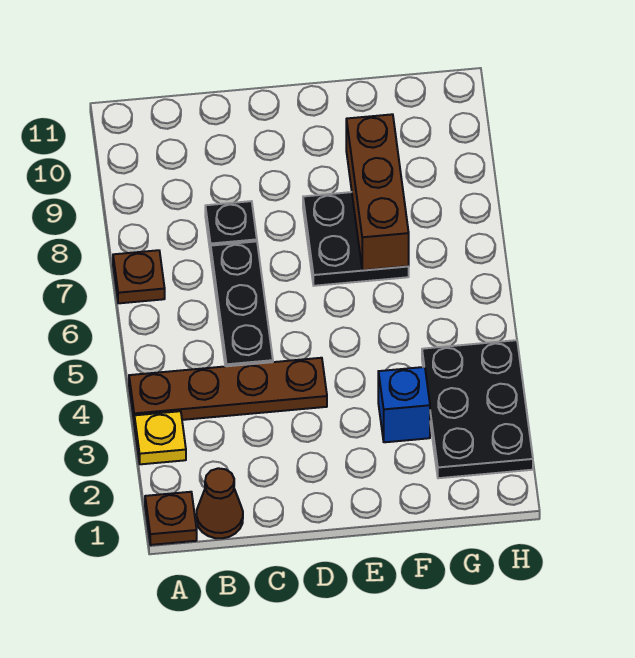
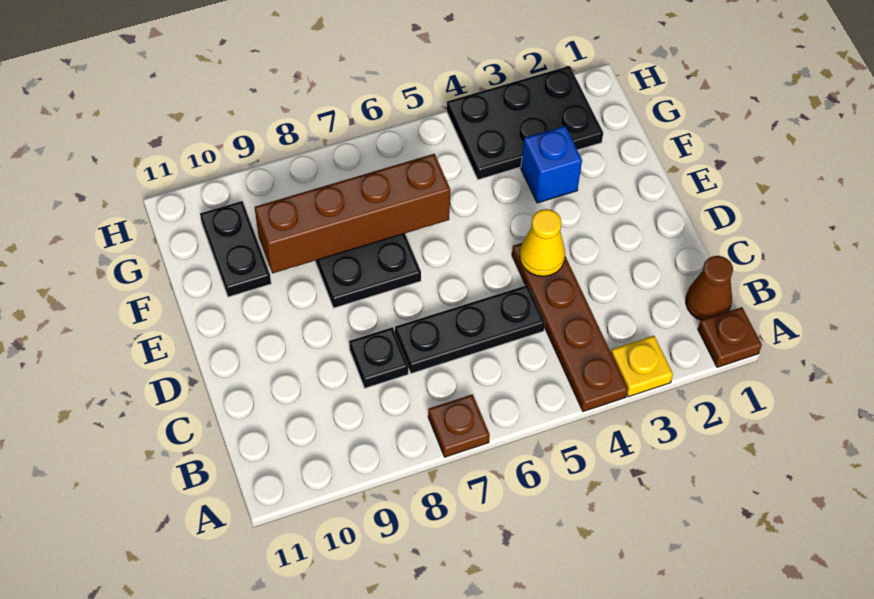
none -> yellow 1x1 cone [520,209,565,276]
brown 1x3 brick [346,114,409,270] -> brown 1x4 brick [255,154,450,274]
none -> black 1x2 plate [200,201,271,297]

